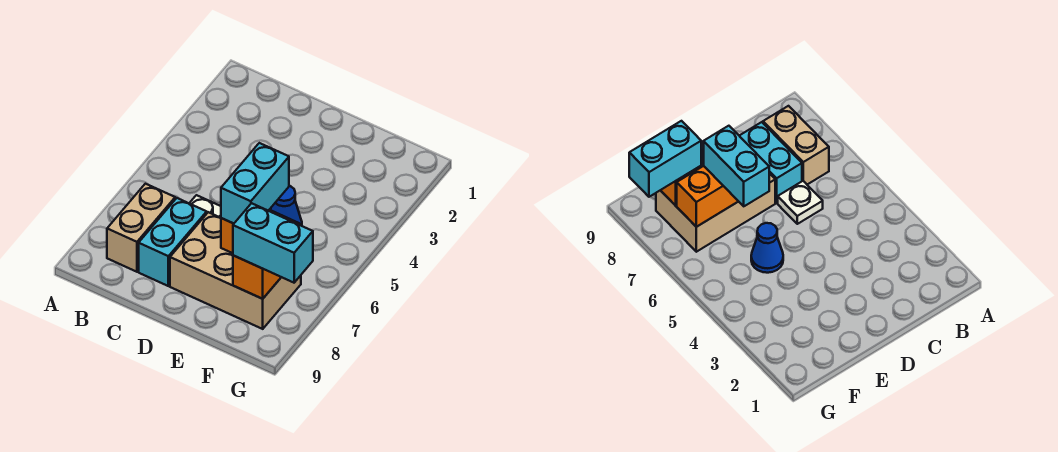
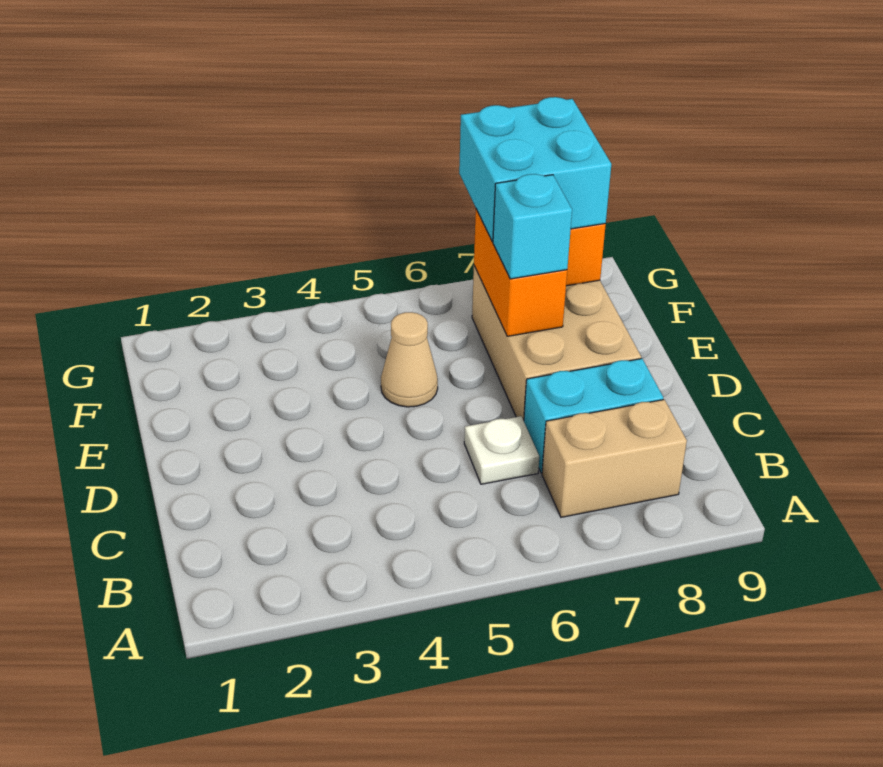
blue 1x1 cone [271,186,302,226] -> tan 1x1 cone [381,312,438,407]
cyan 1x2 brick [221,143,289,224] -> cyan 1x1 brick [493,174,572,279]
cyan 1x2 brick [233,203,313,283] -> cyan 2x2 brick [459,97,611,241]

